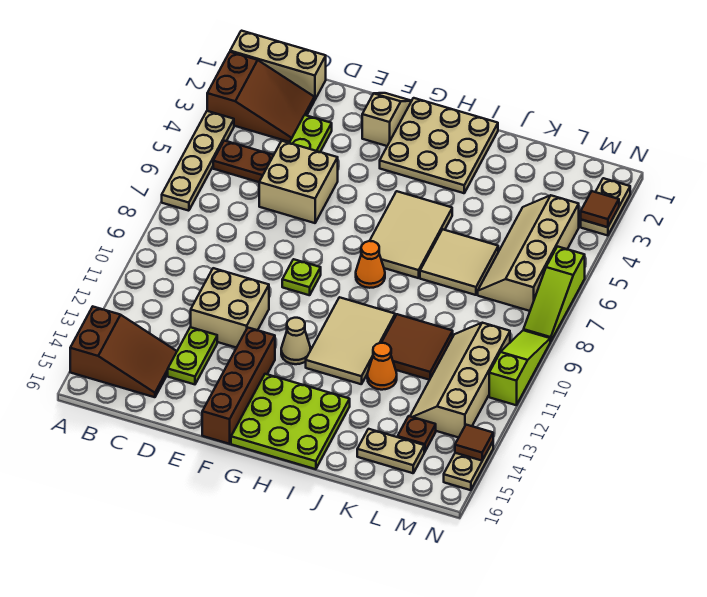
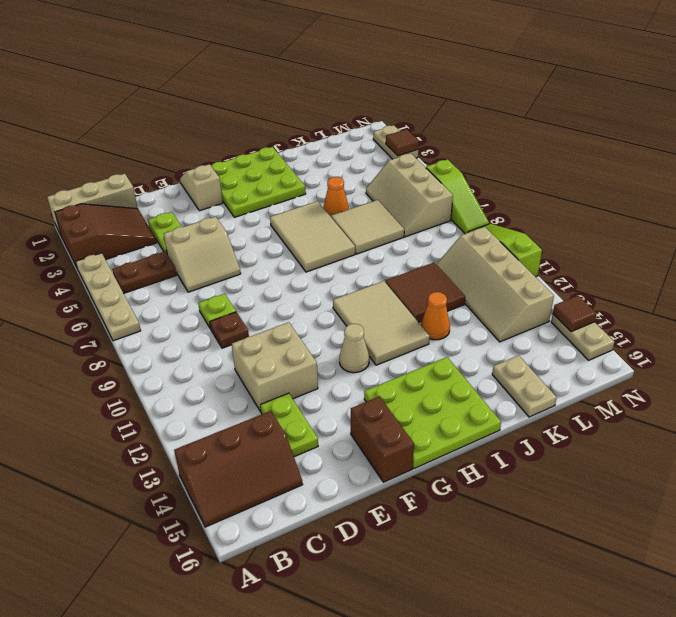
brown 2x3 slope [70,307,177,397] -> brown 2x3 slope turned to [174,411,303,527]
tan 2x2 brick [259,141,338,223] -> tan 2x2 slope [164,217,241,292]
lime 1x1 plate [282,259,321,295] -> lime 1x1 plate moved to [198,294,236,329]
brown 1x4 brick [202,328,275,444] -> brown 1x2 brick [351,396,414,482]
tan 3x3 plate [380,98,498,193] -> lime 3x3 plate [211,147,306,217]
orange 1x1 cone [356,241,385,288] -> orange 1x1 cone moved to [323,177,349,217]
tan 1x2 plate [357,429,424,473] -> tan 1x2 plate turned to [492,355,557,417]
tan 2x4 slope [478,195,579,311] -> tan 2x3 slope [366,153,453,237]
brown 1x1 plate [398,416,436,452] -> brown 1x1 plate moved to [210,312,249,348]

